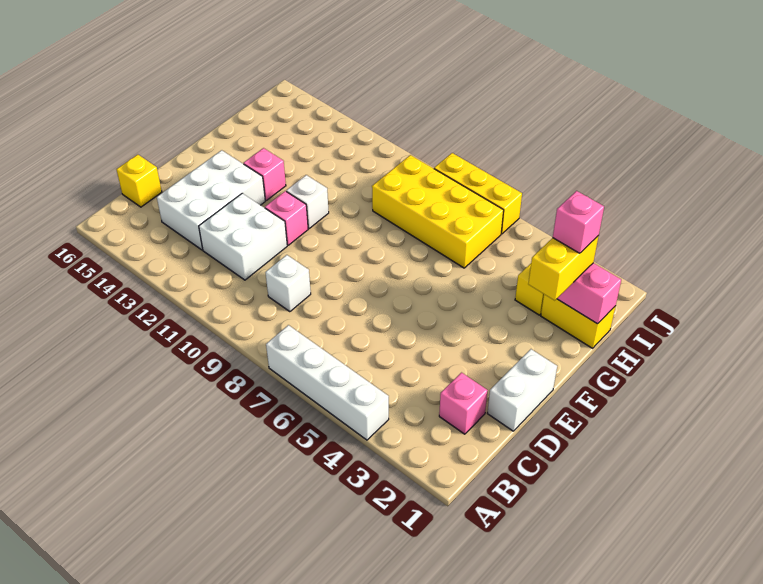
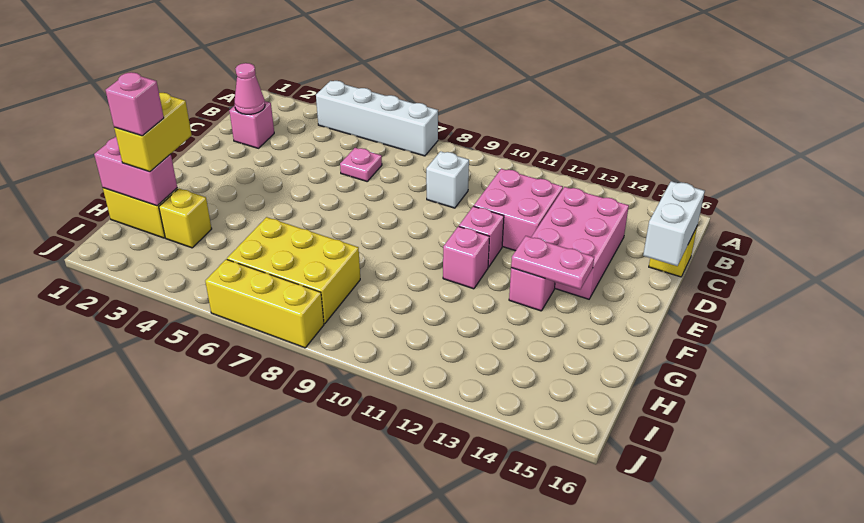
none -> pink 1x1 cone [234,63,265,114]
none -> pink 1x1 plate [340,148,382,181]
white 2x2 brick [199,193,287,280] -> pink 2x2 brick [474,169,563,251]
white 2x3 brick [157,150,265,250] -> pink 2x3 brick [532,187,629,299]
white 1x2 brick [487,349,557,431] -> white 1x2 brick moved to [643,181,705,266]
white 1x1 brick [286,175,329,228] -> pink 1x1 brick [443,226,489,289]
none -> pink 1x2 plate [511,236,594,289]
yellow 2x4 brick [372,155,504,268] -> yellow 2x3 brick [227,217,360,324]

